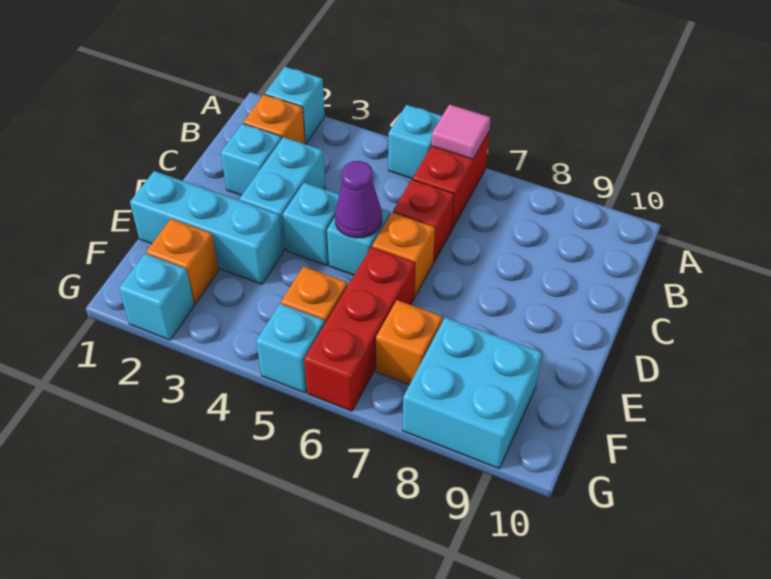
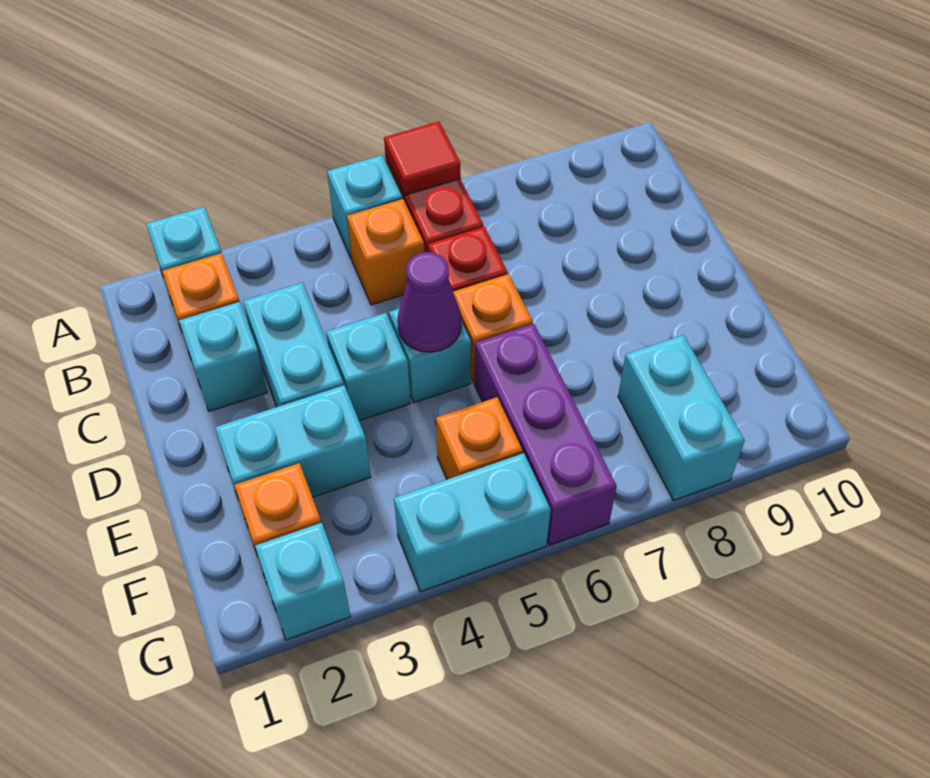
pink 1x1 tile [431,104,491,159] -> red 1x1 tile [384,122,461,195]
cyan 1x3 brick [130,171,283,284] -> cyan 1x2 brick [215,385,371,509]
red 1x3 brick [304,247,415,411] -> purple 1x3 brick [475,324,617,545]
orange 1x1 brick [376,300,443,385] -> orange 1x1 brick moved to [347,199,424,305]
cyan 2x2 brick [402,318,542,469] -> cyan 1x2 brick [618,335,745,500]
cyan 1x1 brick [256,304,325,393] -> cyan 1x2 brick [394,453,551,592]

